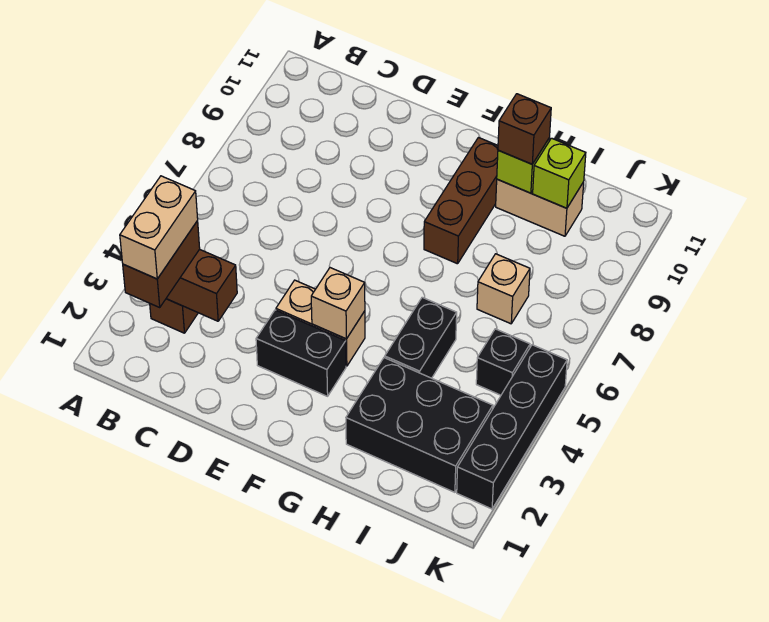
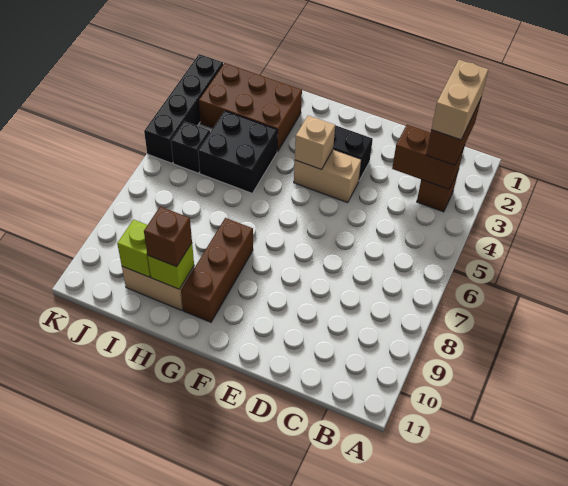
black 2x3 brick [346,358,493,492] -> brown 2x3 brick [199,63,302,152]
black 1x2 brick [385,297,457,378] -> black 2x2 brick [198,111,278,193]
tan 1x1 brick [477,254,530,324] -> none

